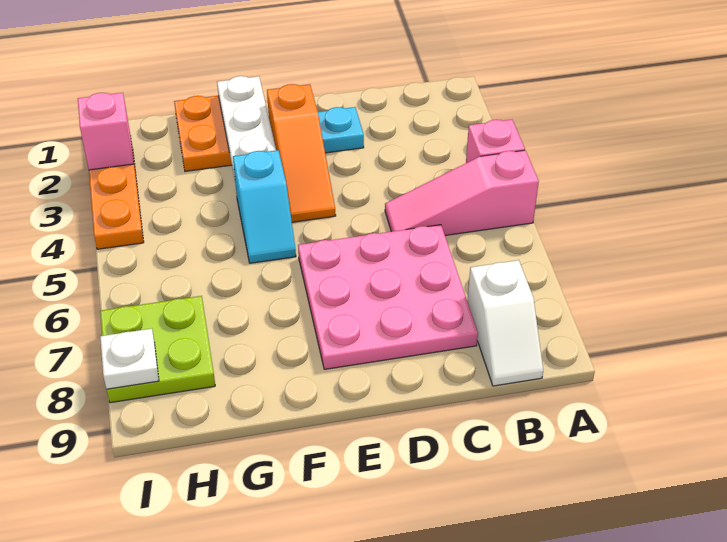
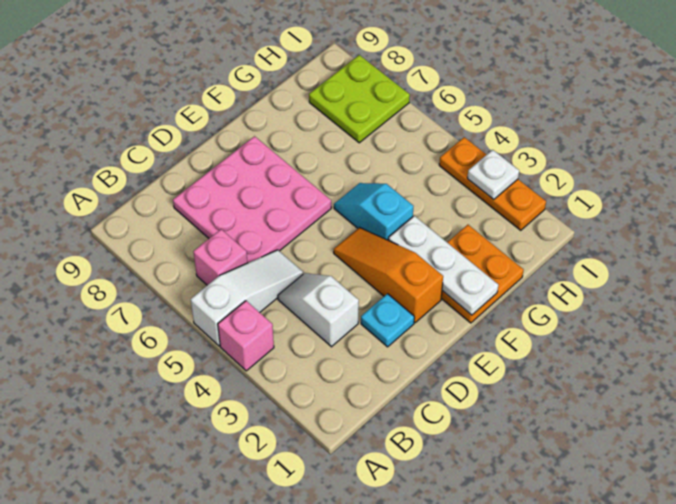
pink 1x3 slope [385,150,539,235] -> white 1x3 slope [191,250,303,346]
white 1x2 slope [467,260,543,386] -> white 1x2 slope moved to [278,273,359,347]
pink 1x1 brick [78,93,134,170] -> pink 1x1 brick moved to [193,229,248,285]
white 1x1 plate [100,329,159,389] -> white 1x1 plate moved to [467,150,519,200]

